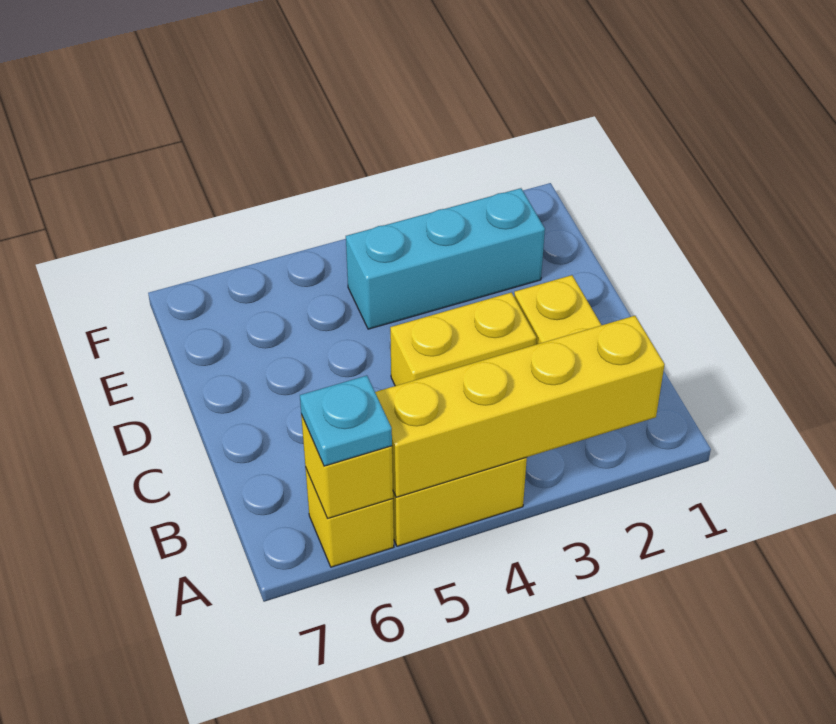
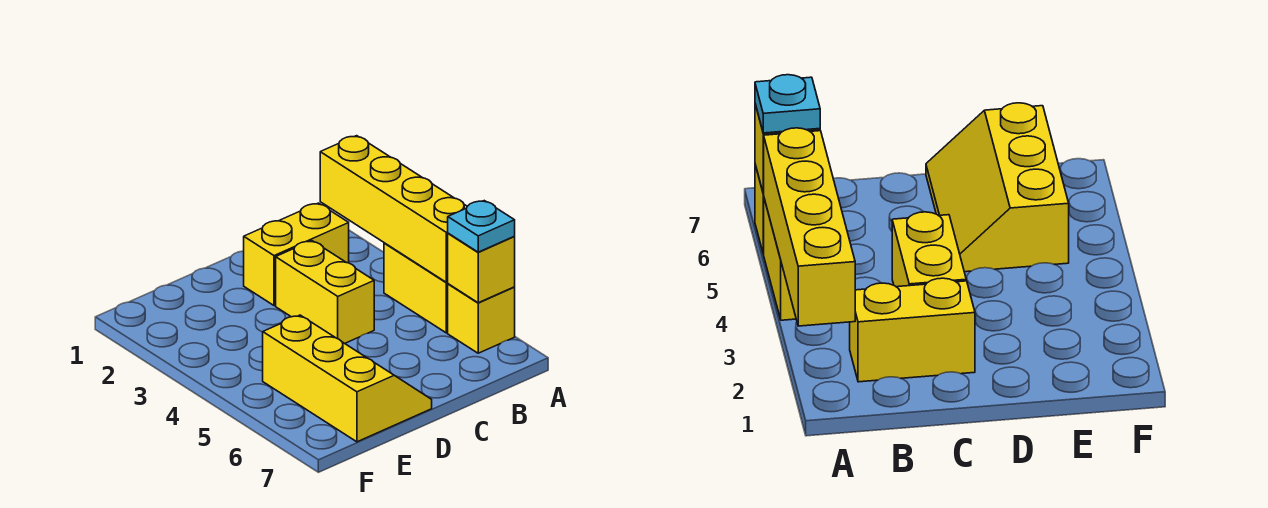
none -> yellow 2x3 slope [263,315,432,442]
cyan 1x3 brick [346,188,545,329] -> none

